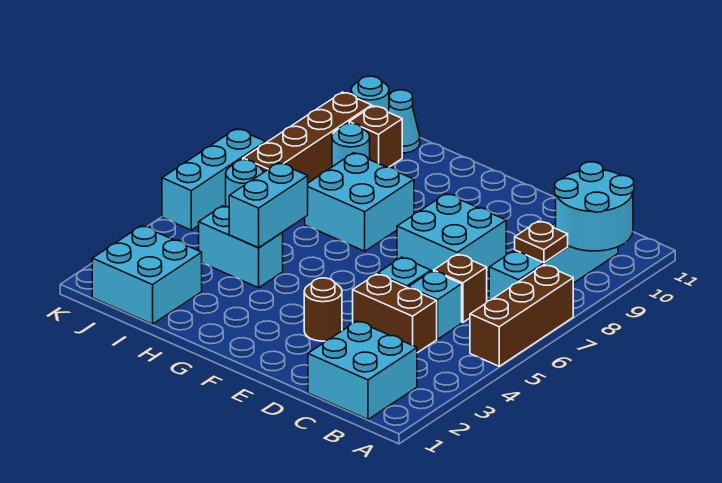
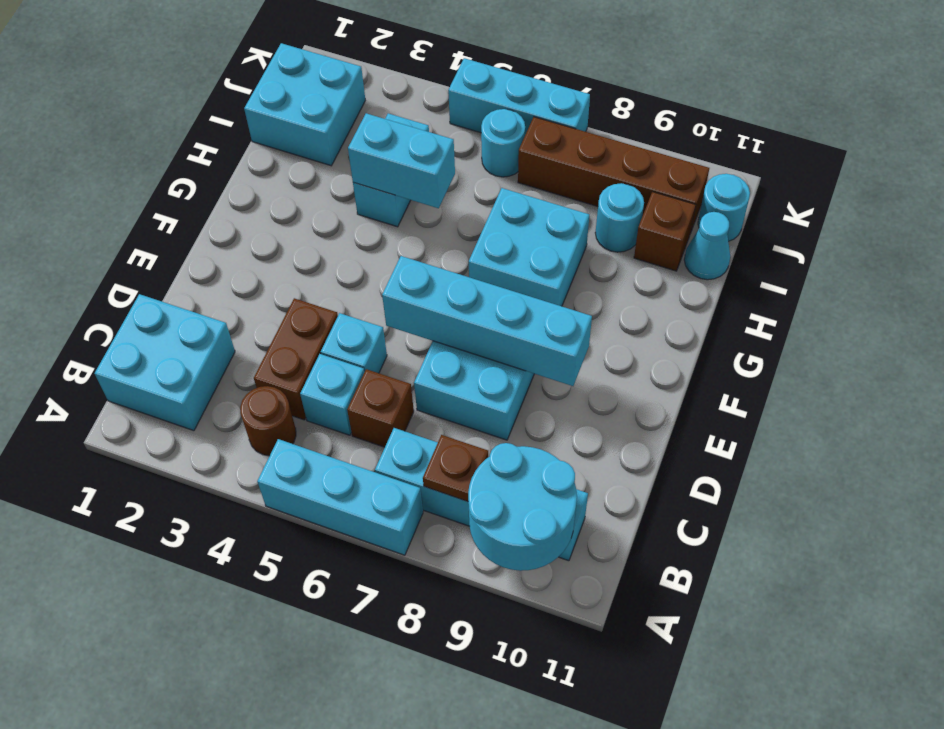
brown 1x3 brick [470,265,573,366] -> cyan 1x3 brick [257,439,423,555]
brown 1x1 round brick [304,278,342,341] -> brown 1x1 round brick moved to [240,386,296,456]
none -> cyan 1x4 brick [382,256,592,386]

